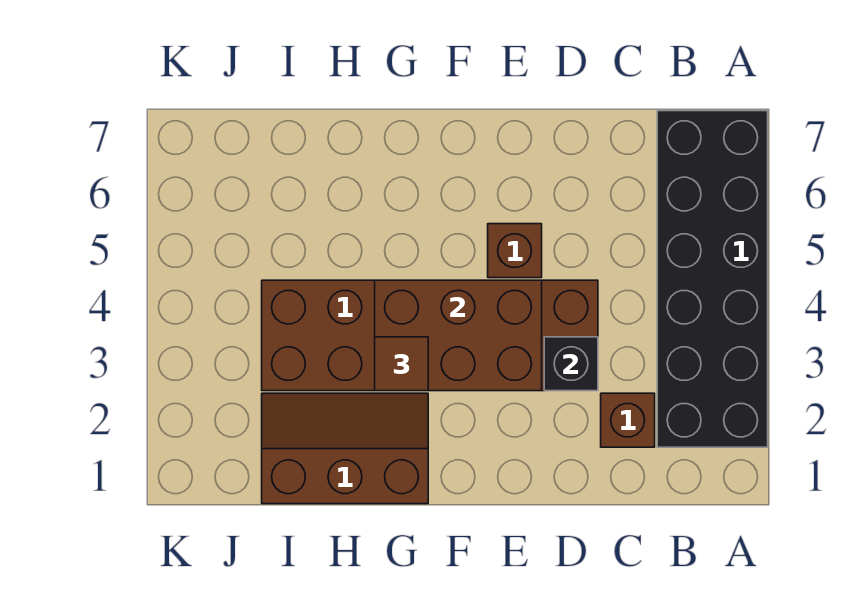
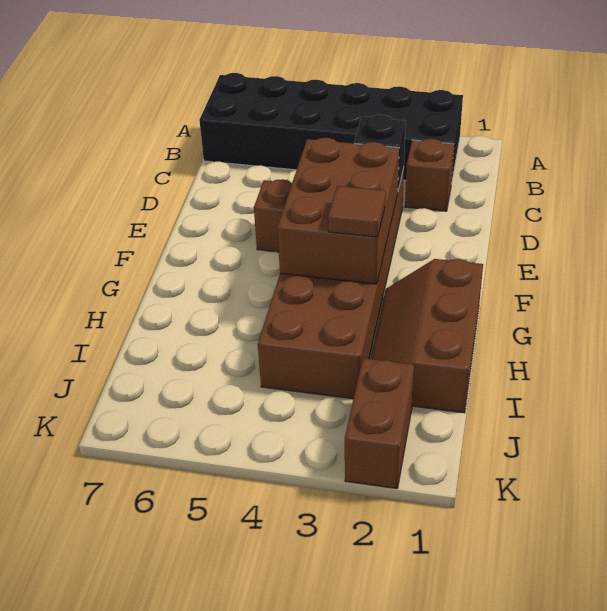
none -> brown 1x2 brick [345,358,414,489]

